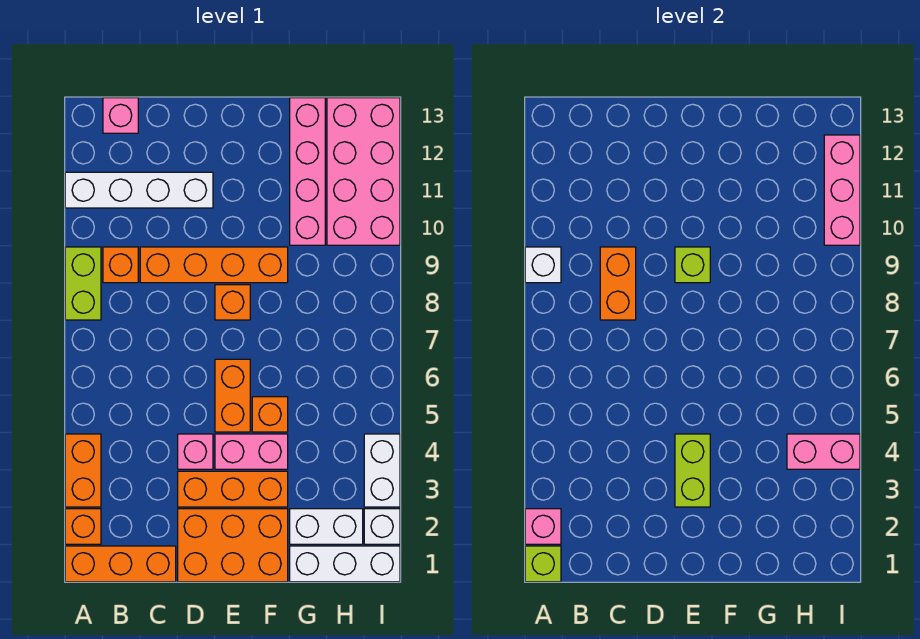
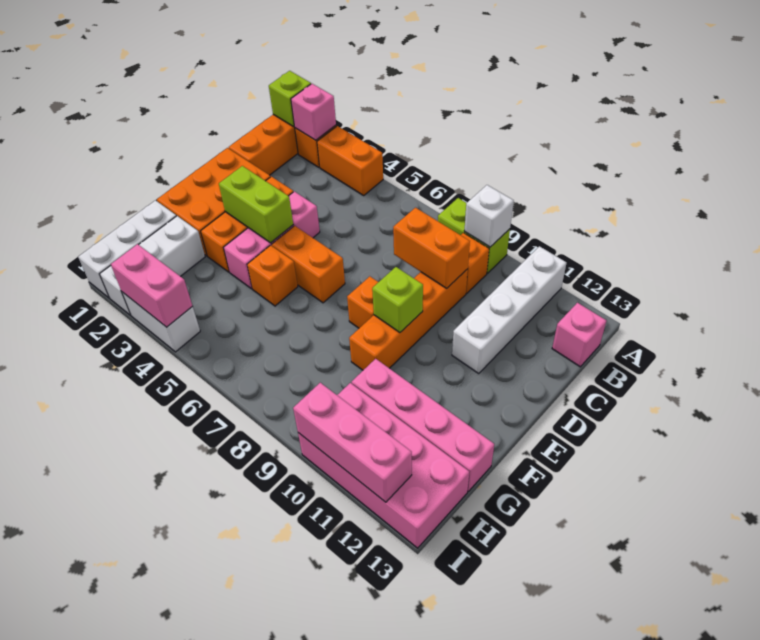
pink 1x2 brick [787,434,860,469] -> pink 1x2 brick turned to [111,244,192,327]

